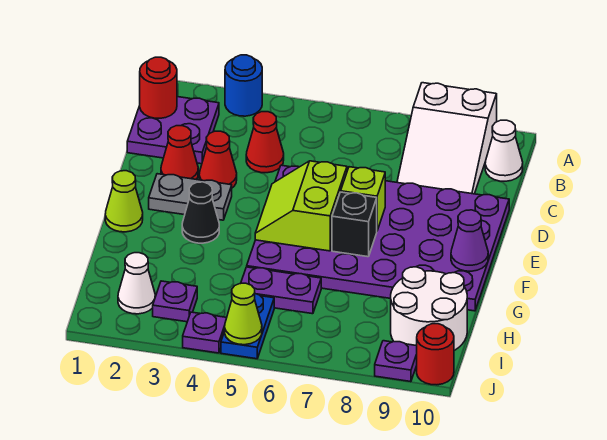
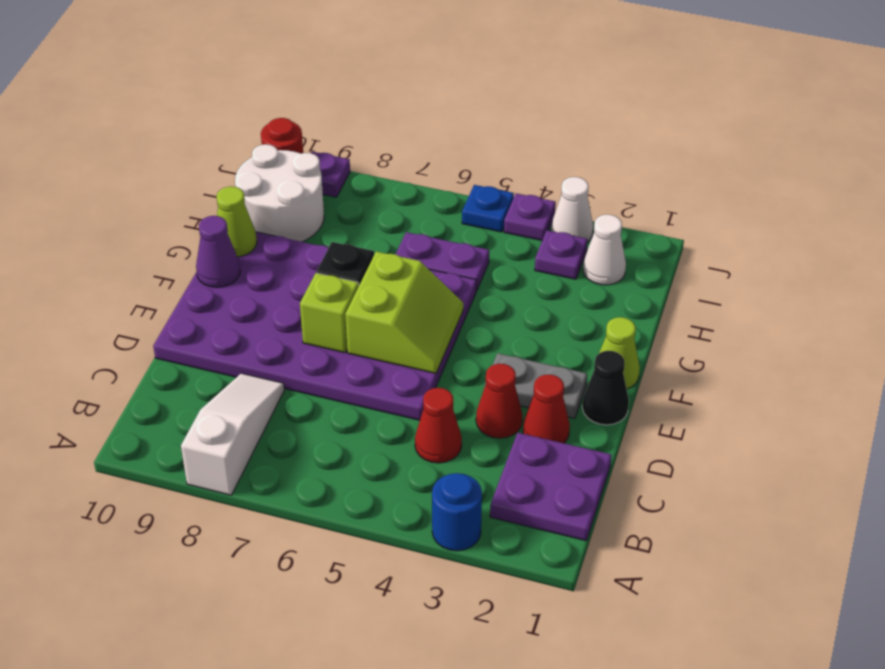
white 2x3 slope [397,83,497,194] -> white 1x3 slope [181,373,284,495]
red 1x1 round brick [140,57,177,118] -> none
white 1x1 cone [485,120,523,181] -> white 1x1 cone moved to [551,177,593,242]
black 1x1 cone [182,182,219,243] -> black 1x1 cone moved to [582,351,629,425]
blue 1x2 plate [221,294,274,359] -> blue 1x1 plate [462,185,514,232]
lime 1x1 cone [225,283,262,345] -> lime 1x1 cone moved to [217,186,257,257]

